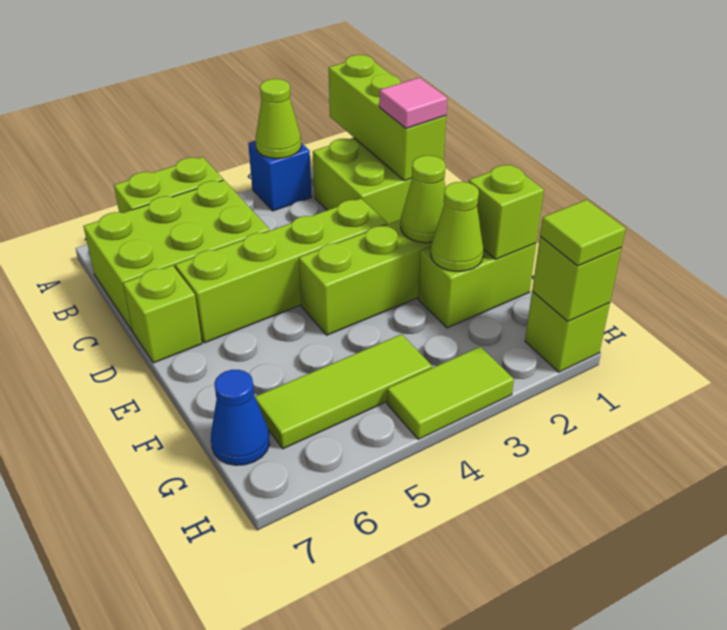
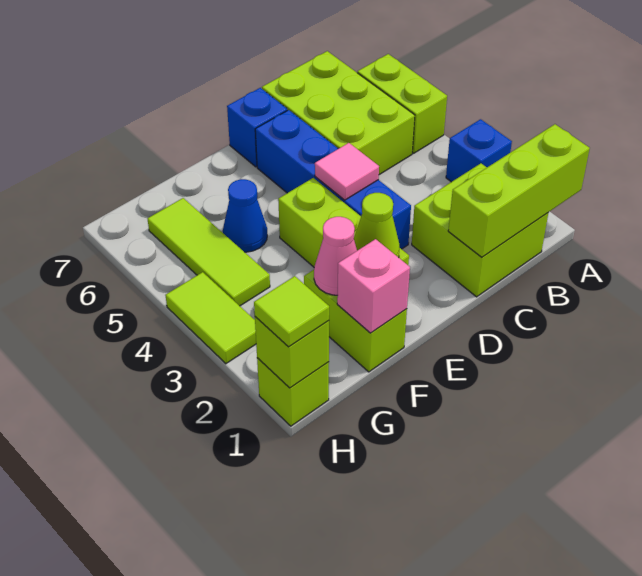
lime 1x1 cone [256,79,301,158] -> none
pink 1x1 tile [379,78,447,128] -> pink 1x1 tile moved to [315,143,379,200]
lime 1x4 brick [175,199,387,343] -> blue 1x4 brick [255,110,411,249]
lime 1x1 brick [123,265,202,363] -> blue 1x1 brick [227,88,287,167]
lime 1x1 brick [469,165,544,259] -> pink 1x1 brick [337,239,410,333]
lime 1x1 cone [431,182,484,271] -> pink 1x1 cone [314,217,357,295]
blue 1x1 cone [211,370,270,465] -> blue 1x1 cone moved to [223,179,267,252]

